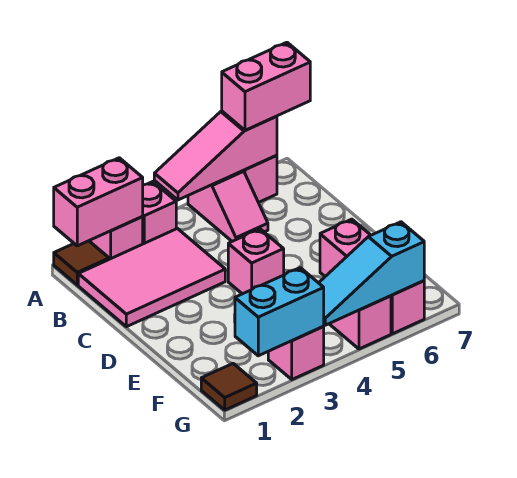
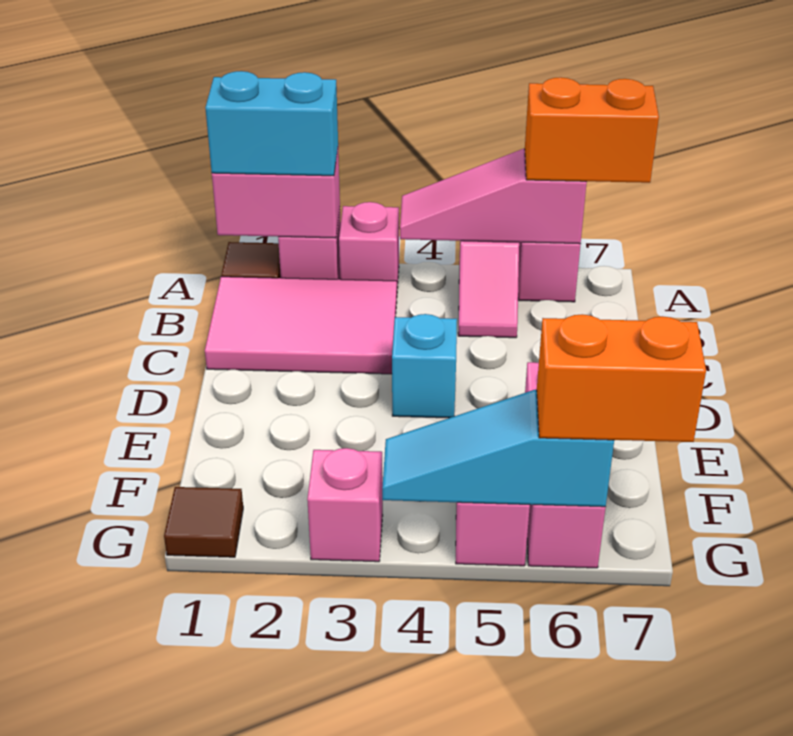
pink 1x2 brick [222,42,310,130] -> orange 1x2 brick [525,77,659,183]
pink 1x1 brick [228,229,284,294] -> cyan 1x1 brick [392,314,457,418]
cyan 1x2 brick [235,268,324,356] -> cyan 1x2 brick moved to [205,71,338,176]
none -> orange 1x2 brick [537,314,706,442]

